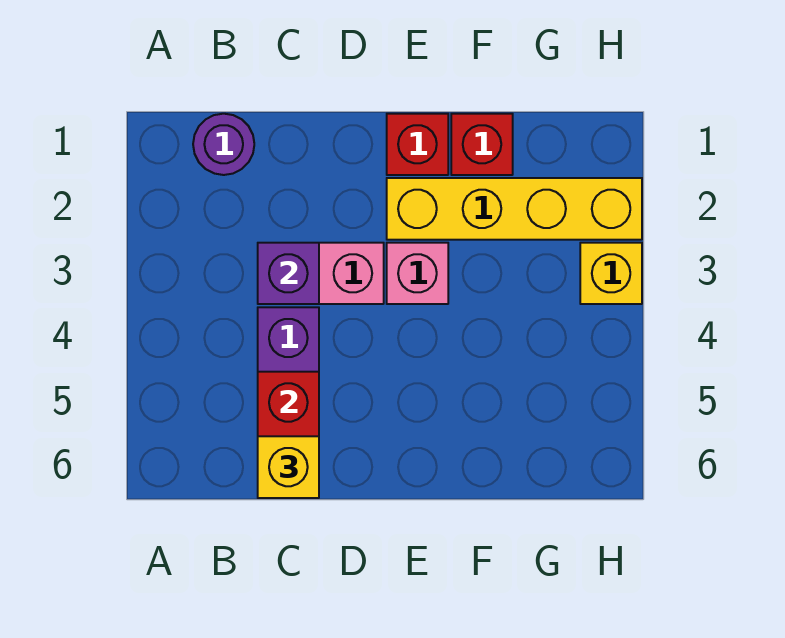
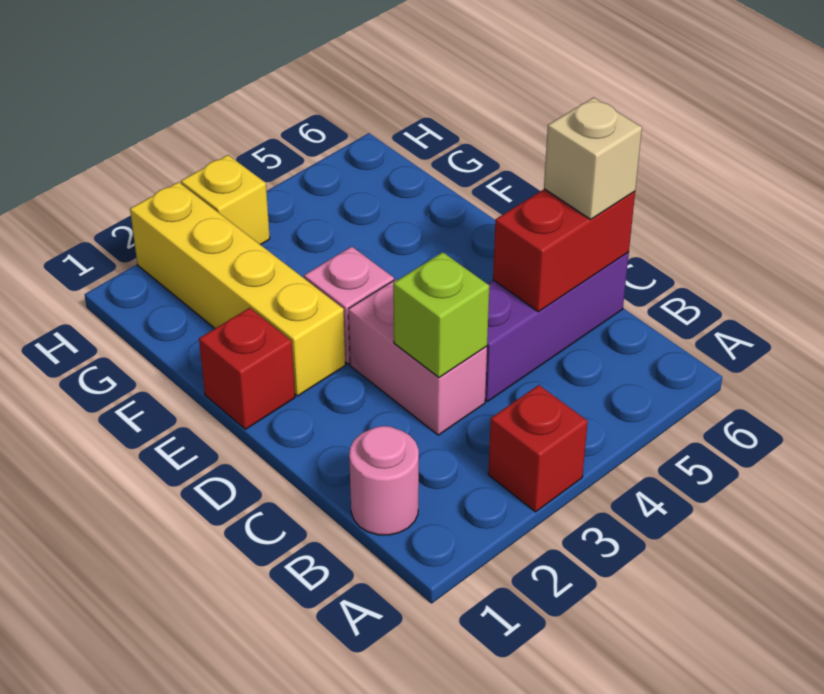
purple 1x1 round brick [193,114,254,175] -> pink 1x1 round brick [349,426,419,535]
purple 1x1 brick [258,243,319,304] -> lime 1x1 brick [393,252,489,378]
yellow 1x1 brick [258,436,319,498] -> tan 1x1 brick [544,97,642,219]
red 1x1 brick [451,114,513,175] -> red 1x1 brick moved to [488,385,588,512]

